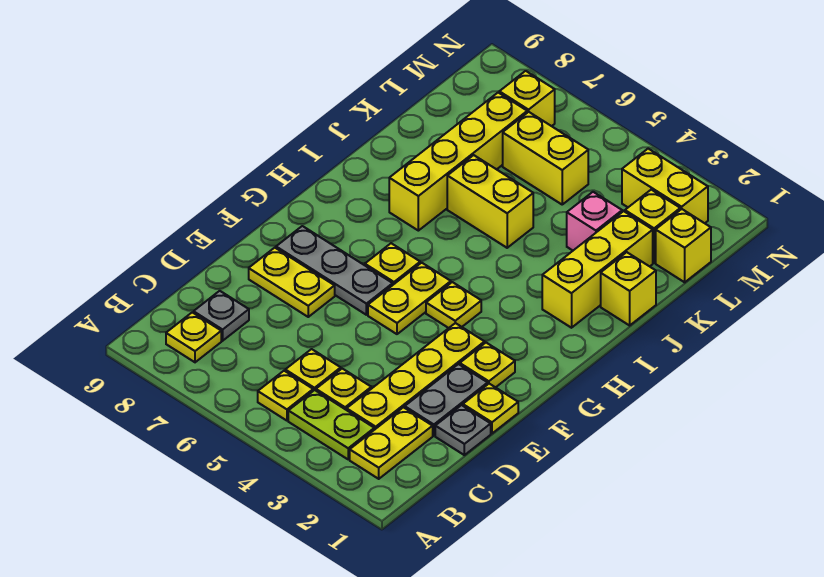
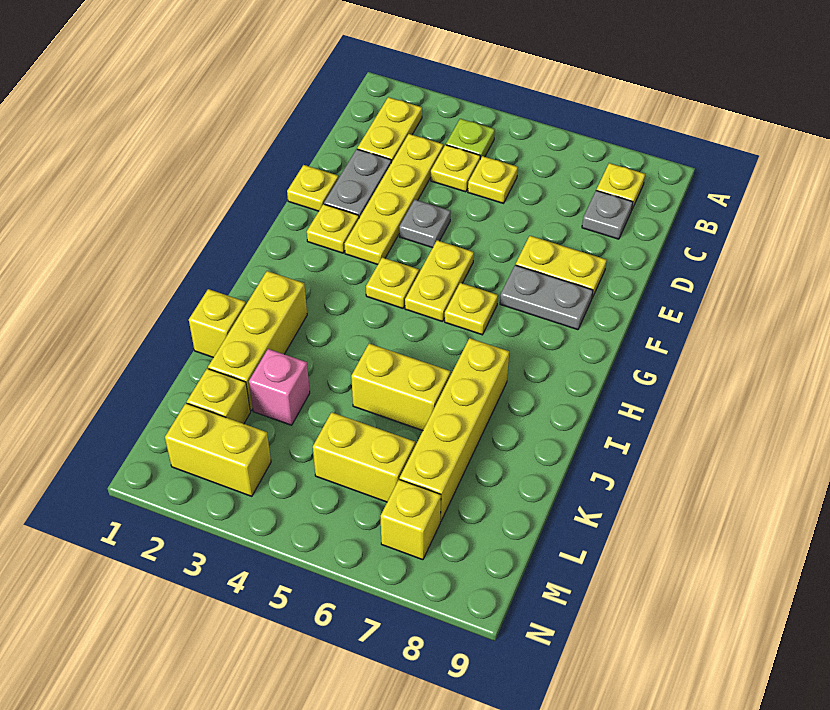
lime 1x2 plate [288,390,374,459] -> lime 1x1 plate [446,119,495,159]
yellow 1x1 plate [258,371,313,421] -> none
grey 1x1 plate [435,405,491,455] -> grey 1x1 plate moved to [399,200,451,248]
grey 1x3 plate [276,226,393,315] -> grey 1x2 plate [500,265,593,330]
yellow 1x1 brick [656,209,711,282] -> none

